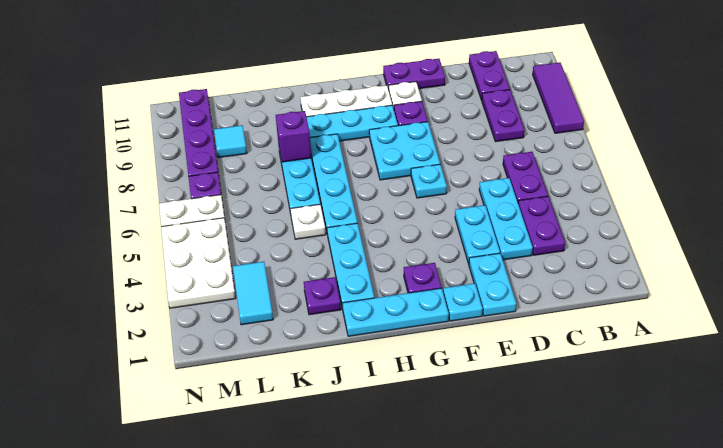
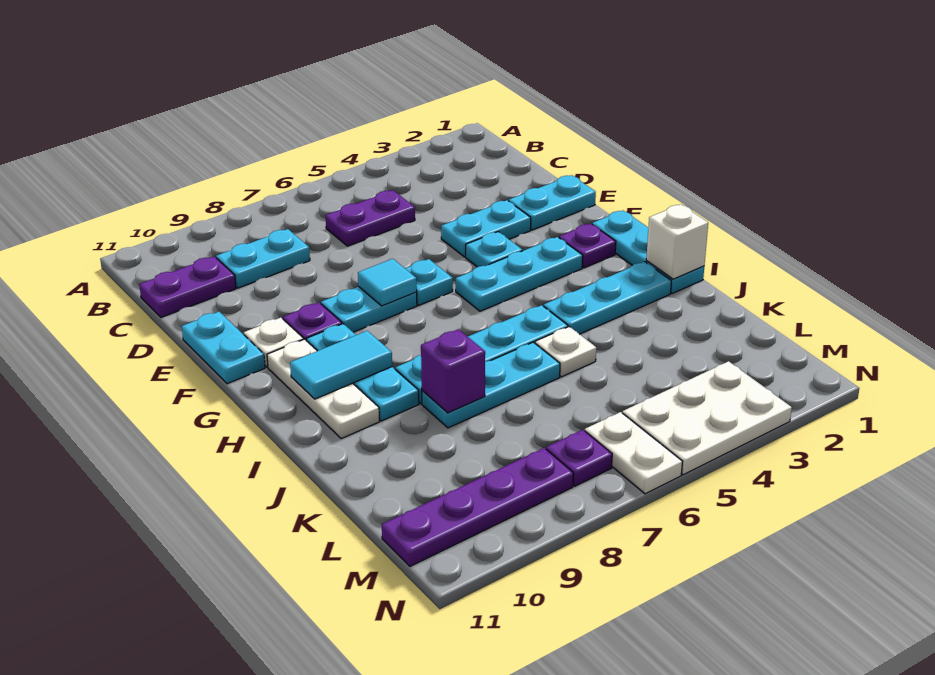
purple 1x3 tile [533,62,584,133] -> none
purple 1x2 plate [518,196,565,255] -> none
purple 1x2 plate [482,90,524,142] -> cyan 1x2 plate [216,229,310,288]
cyan 1x3 plate [479,178,533,260] -> cyan 1x3 plate moved to [456,237,583,311]
purple 1x2 plate [383,59,445,90] -> cyan 1x2 plate [182,312,265,384]
cyan 1x1 plate [443,283,483,321] -> cyan 1x1 plate moved to [466,232,522,267]
cyan 2x2 plate [369,122,440,180] -> cyan 1x2 plate [321,287,417,332]
none -> white 1x1 brick [646,204,708,279]
purple 1x1 plate [304,277,341,315] -> none
cyan 1x2 tile [233,262,273,325] -> cyan 1x2 tile moved to [290,331,392,399]
cyan 1x1 tile [214,125,247,158] -> cyan 1x1 tile moved to [358,259,417,306]

